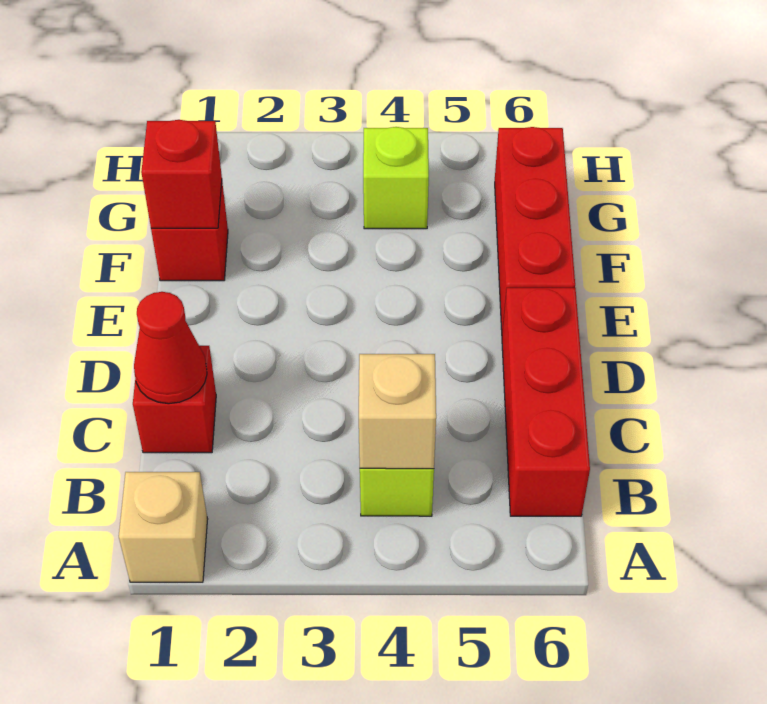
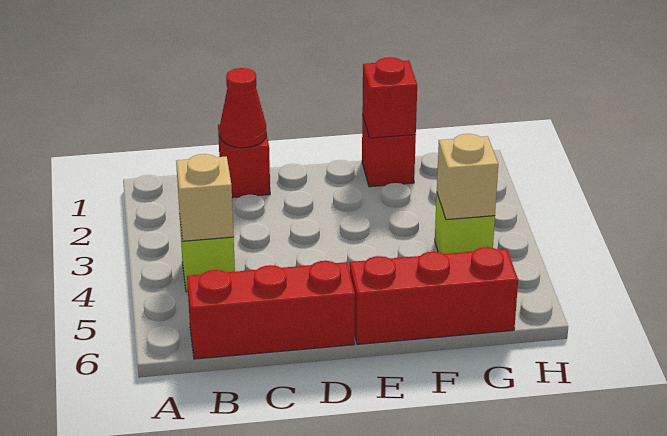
tan 1x1 brick [119,472,208,582] -> tan 1x1 brick moved to [437,134,498,220]

